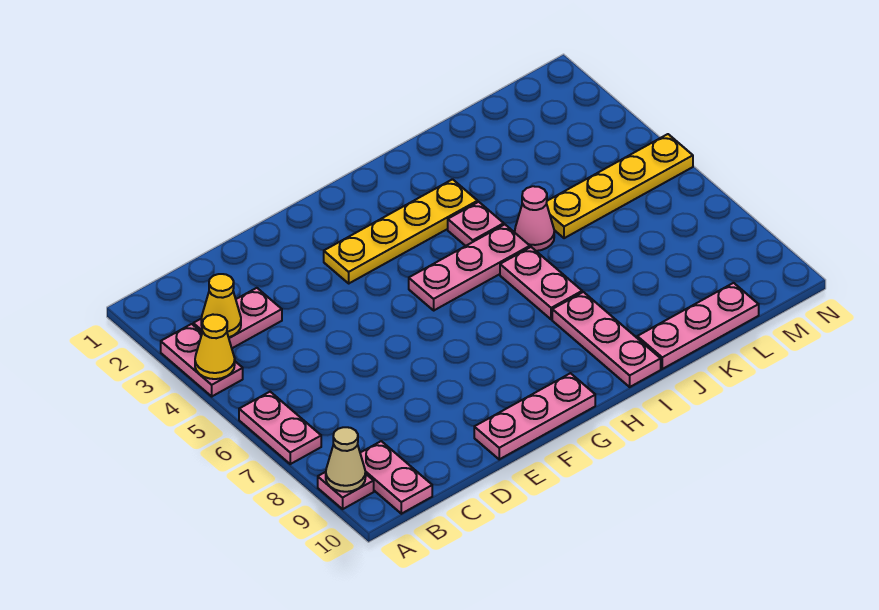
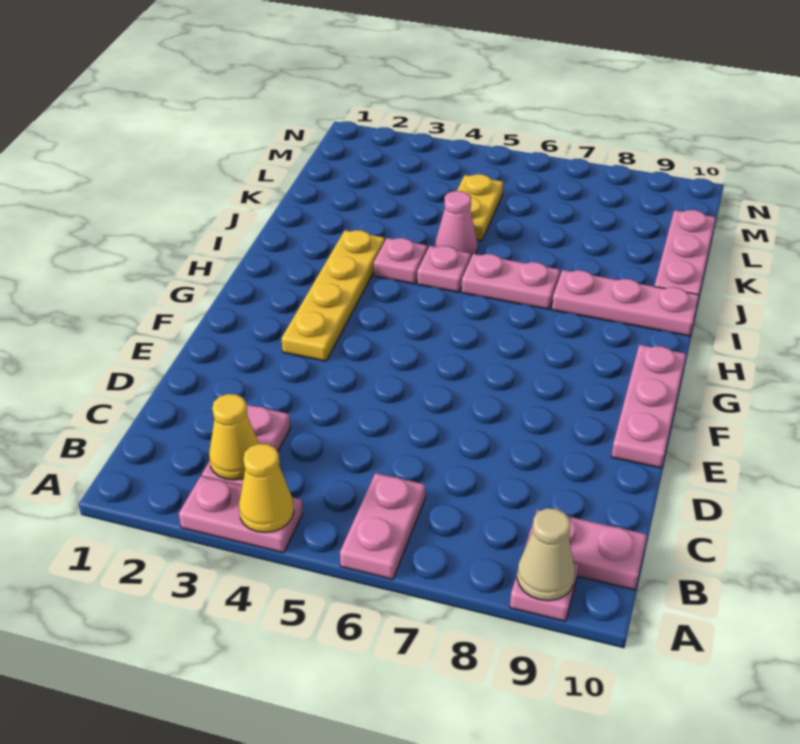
pink 1x2 plate [239,392,321,464] -> pink 1x2 plate turned to [340,473,425,579]
pink 1x3 plate [409,225,530,310] -> pink 1x1 plate [417,246,471,292]
yellow 1x4 plate [546,134,693,238] -> yellow 1x2 plate [457,174,503,241]

